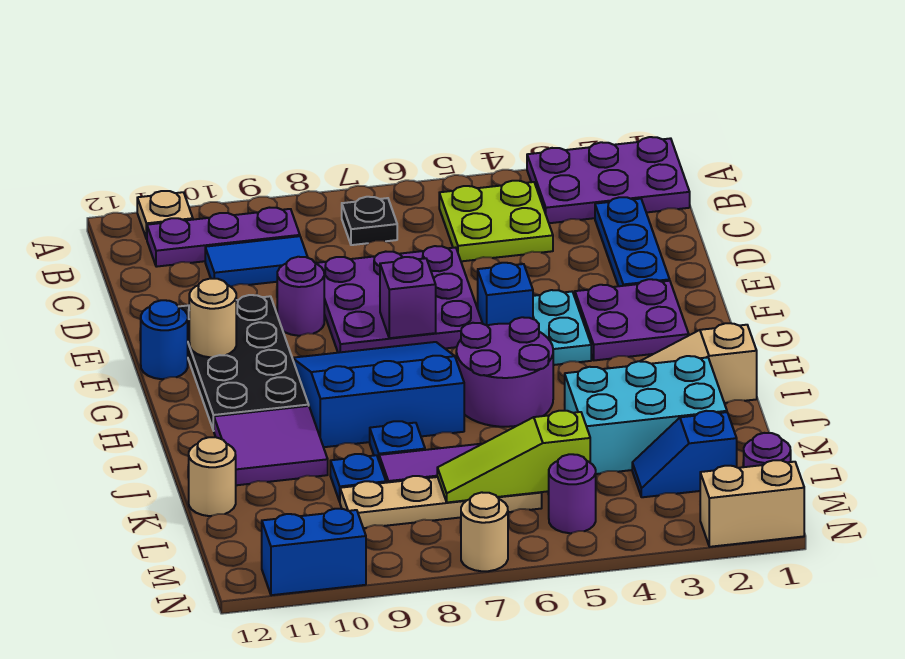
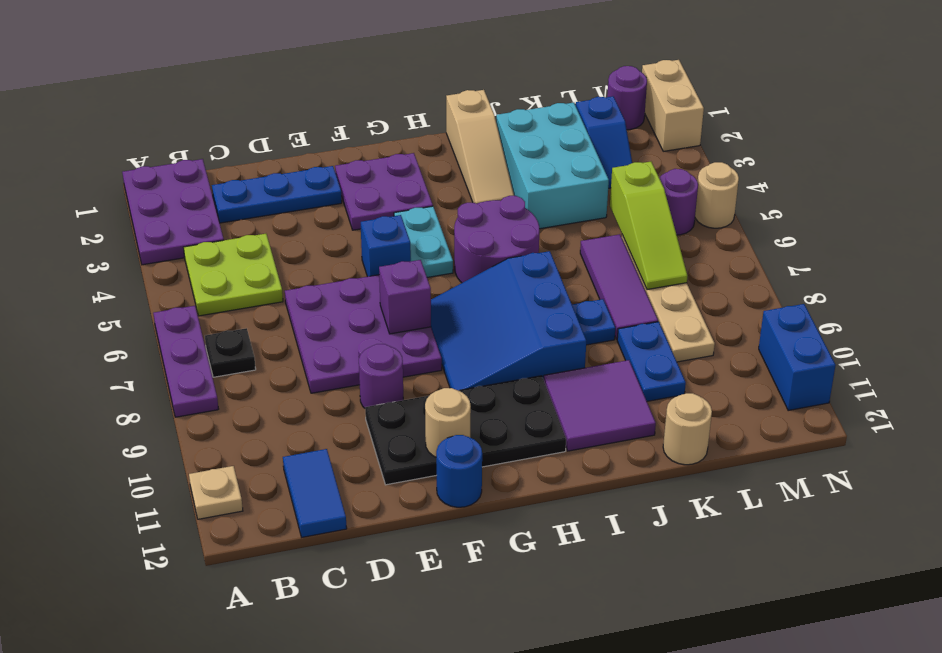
purple 1x3 plate [147,208,300,267] -> purple 1x3 plate moved to [153,306,218,417]
blue 1x2 tile [205,236,308,287] -> blue 1x2 tile moved to [283,449,347,537]
cyan 1x2 plate [533,290,591,365] -> cyan 1x2 plate turned to [394,206,453,277]
blue 1x1 plate [330,454,386,502] -> blue 1x2 plate [617,322,686,401]
tan 1x1 round brick [461,492,508,571] -> tan 1x1 round brick moved to [695,162,739,228]

